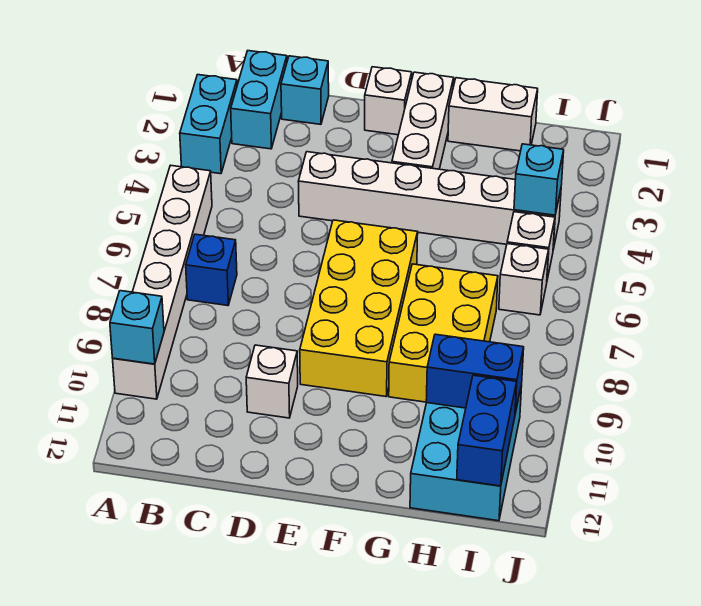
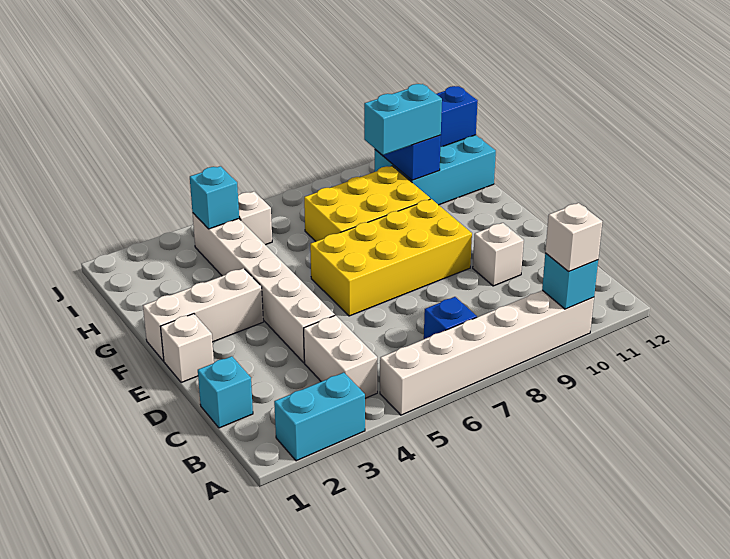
cyan 1x2 brick [231,51,287,149] -> cyan 1x2 brick moved to [364,84,442,155]
white 1x2 brick [448,78,538,151] -> white 1x2 brick moved to [304,315,377,398]
white 1x1 brick [499,244,549,315] -> white 1x1 brick moved to [545,203,602,272]

